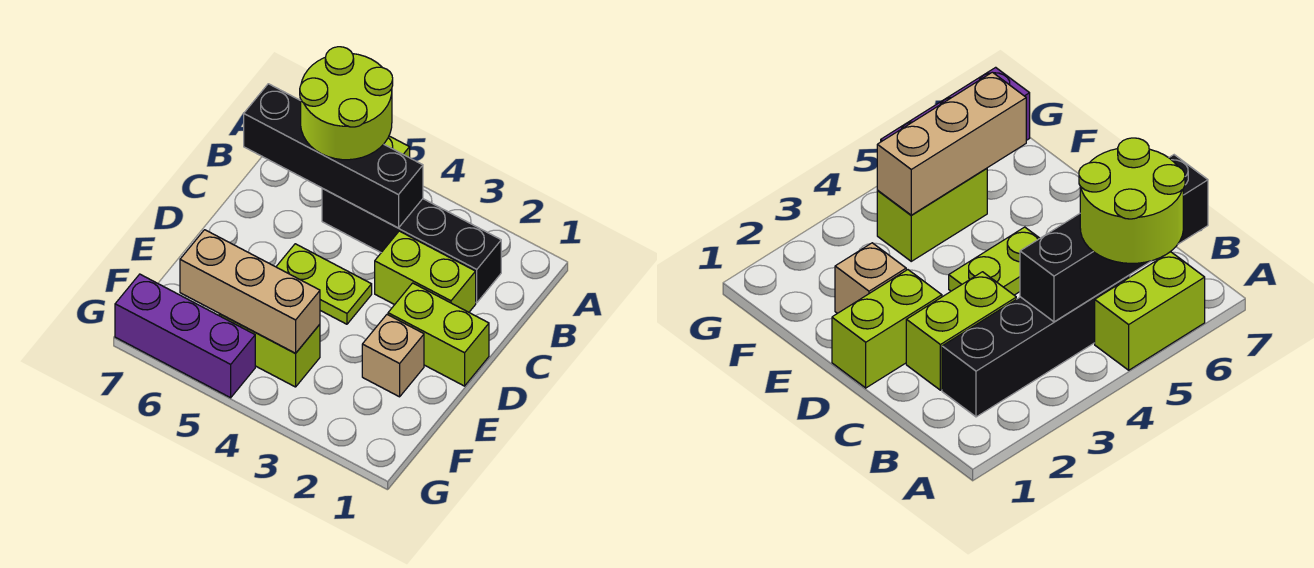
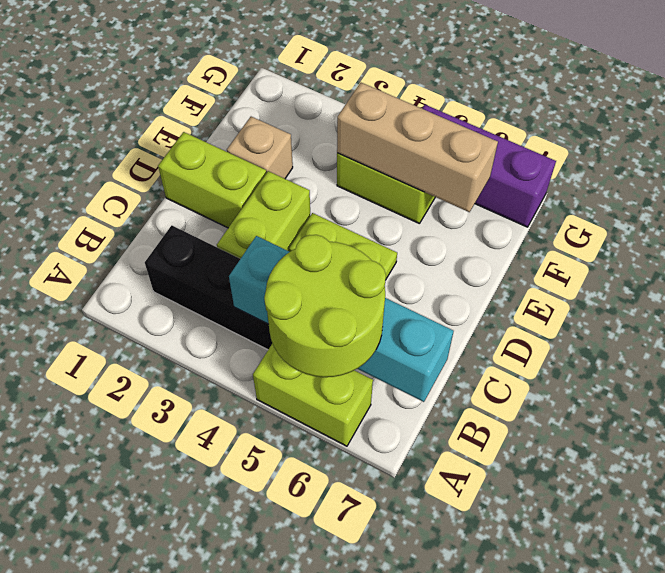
black 1x4 brick [244,84,423,228] -> cyan 1x4 brick [229,236,454,402]
lime 1x2 brick [375,231,476,312] -> lime 1x2 brick turned to [217,171,310,259]

